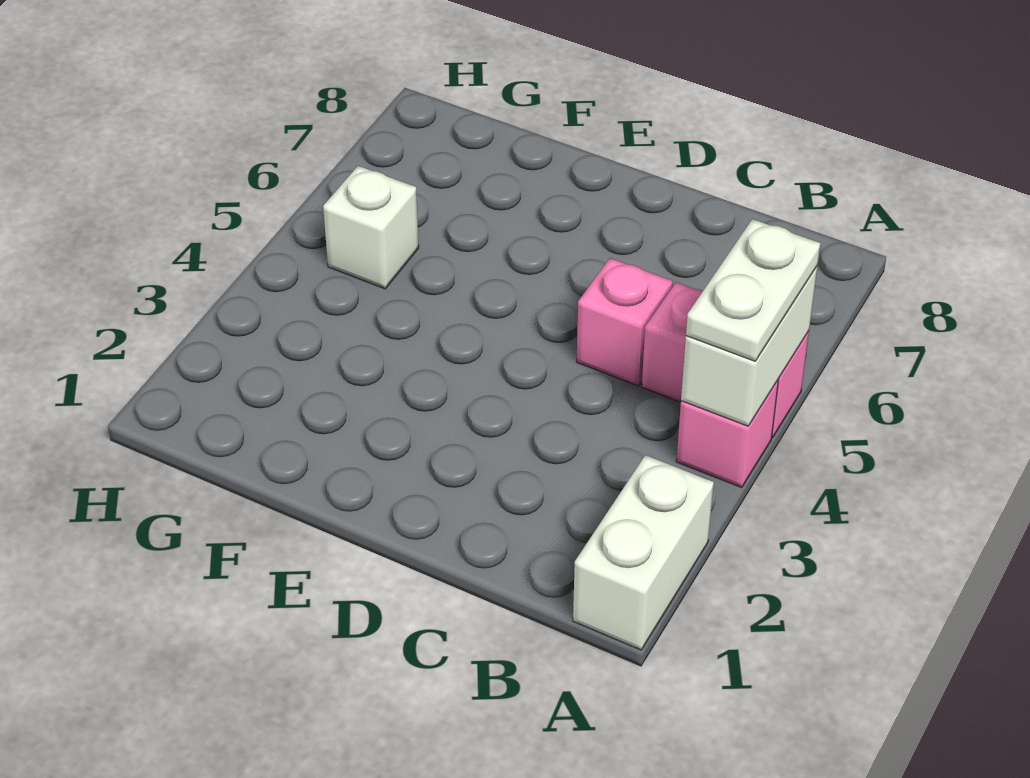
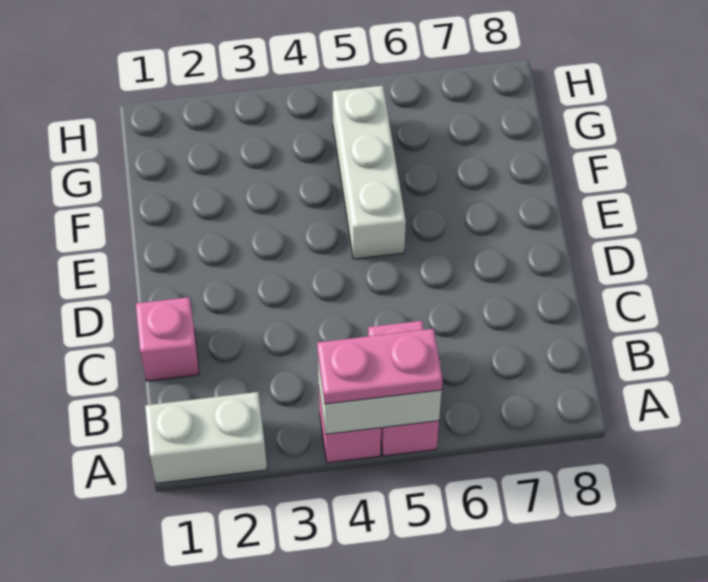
white 1x2 plate [686,219,820,361] -> pink 1x2 plate [317,329,442,404]
pink 1x1 brick [576,258,673,386] -> pink 1x1 brick moved to [136,297,199,381]
white 1x1 brick [323,166,419,289] -> white 1x3 brick [333,86,406,259]

